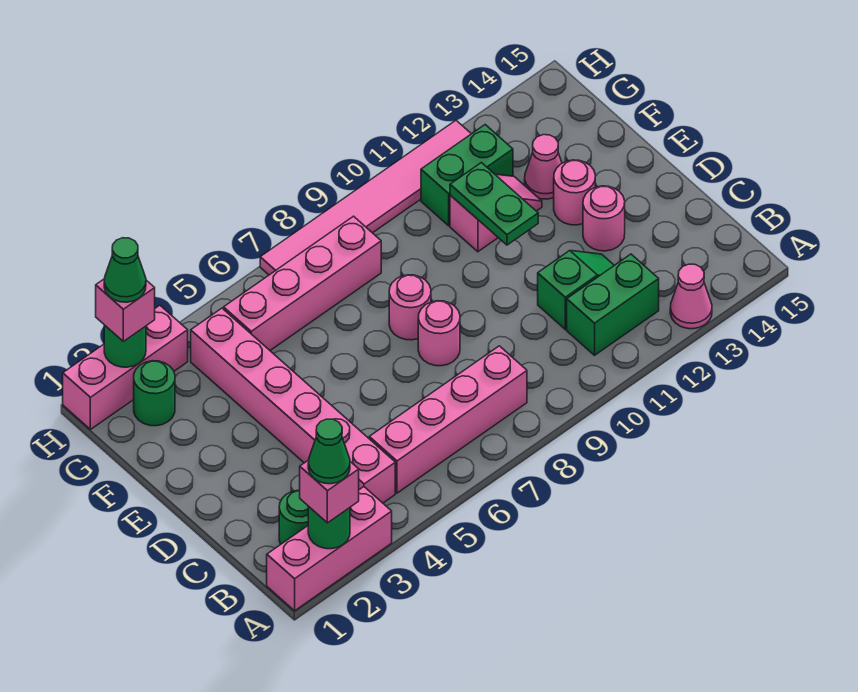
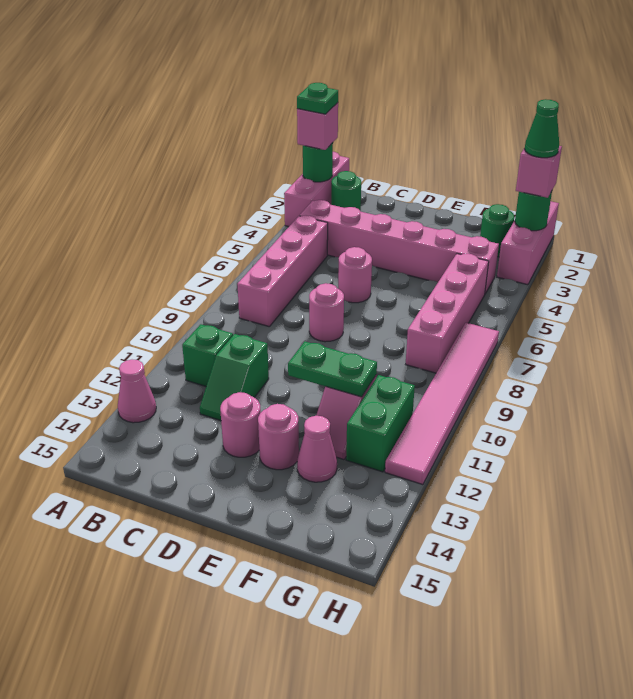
green 1x1 cone [308,419,350,484] -> green 1x1 plate [297,83,338,114]
green 1x2 brick [567,254,659,355] -> green 1x1 brick [182,324,233,386]
pink 1x1 round brick [389,275,431,340] -> pink 1x1 round brick moved to [338,247,372,303]

